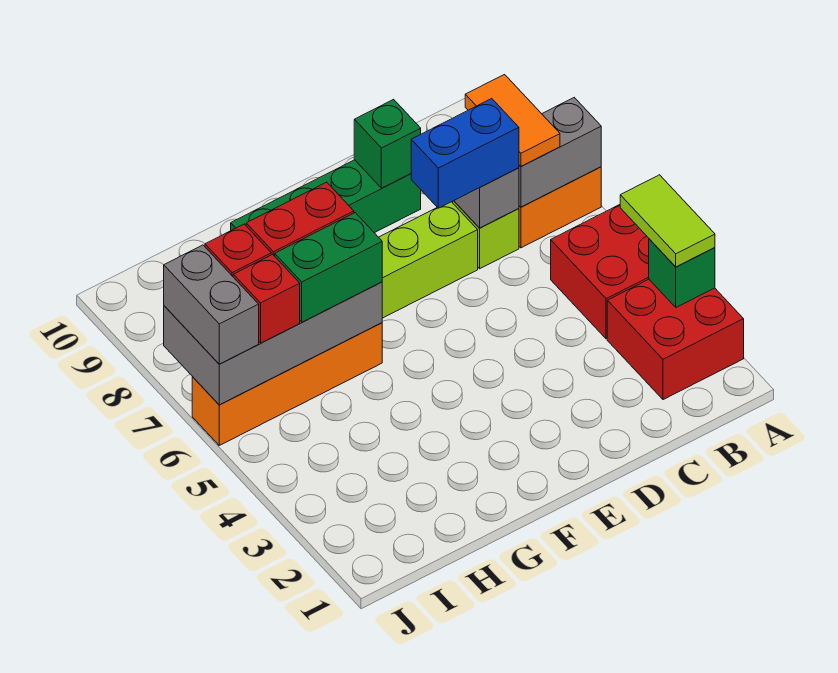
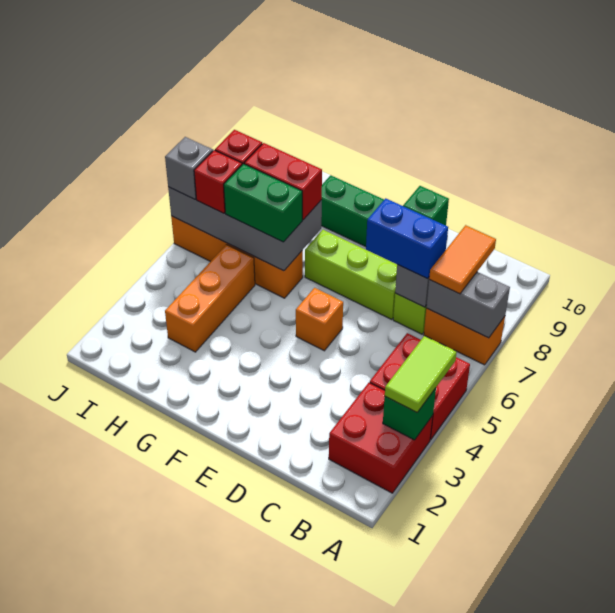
none -> orange 1x1 brick [296,288,343,351]
none -> orange 1x3 brick [165,245,255,352]
grey 1x2 brick [164,245,259,364] -> grey 1x1 brick [165,137,213,199]

